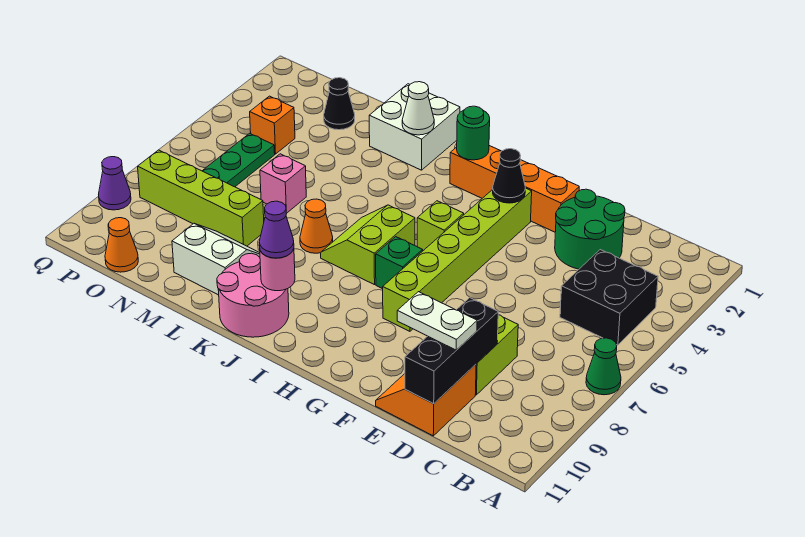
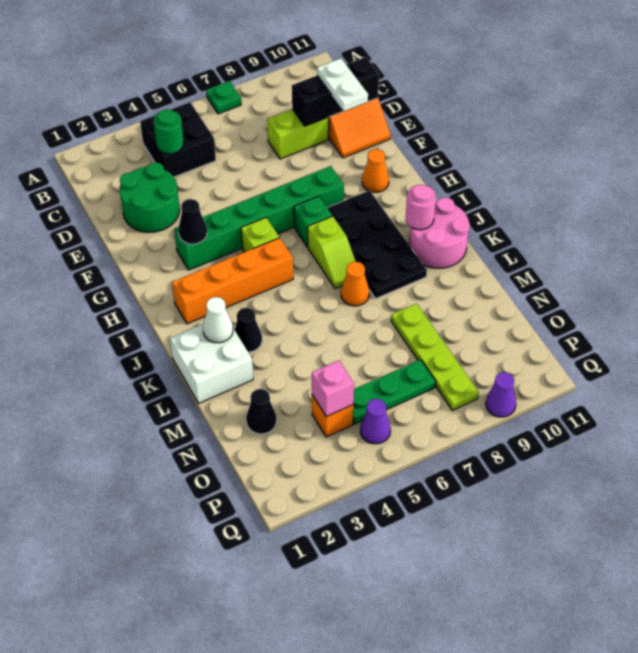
green 1x1 cone [586,338,621,395] -> green 1x1 plate [206,81,241,114]
orange 1x4 brick [450,146,579,232] -> orange 1x4 brick turned to [172,238,293,324]
lime 1x6 brick [383,188,532,331] -> green 1x6 brick [174,166,344,270]
none -> black 2x4 plate [328,190,427,298]
green 1x1 round brick [457,106,490,160] -> green 1x1 round brick moved to [154,109,184,154]
lime 2x2 slope [321,205,415,285] -> lime 1x2 slope [308,216,356,289]
purple 1x1 cone [259,201,294,258] -> purple 1x1 cone moved to [360,399,391,444]
none -> black 1x1 cone [235,308,262,352]
white 2x2 slope [172,224,260,295] -> none
pink 1x1 brick [260,154,306,214] -> pink 1x1 brick moved to [312,360,354,416]
lime 1x4 brick [138,150,264,246] -> lime 1x4 plate [391,304,479,410]
orange 1x1 cone [105,218,138,272] -> orange 1x1 cone moved to [362,149,389,192]

